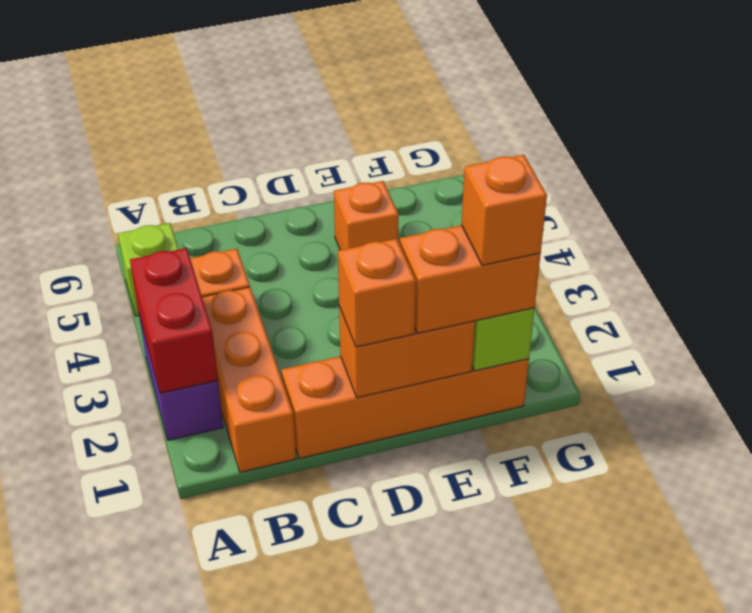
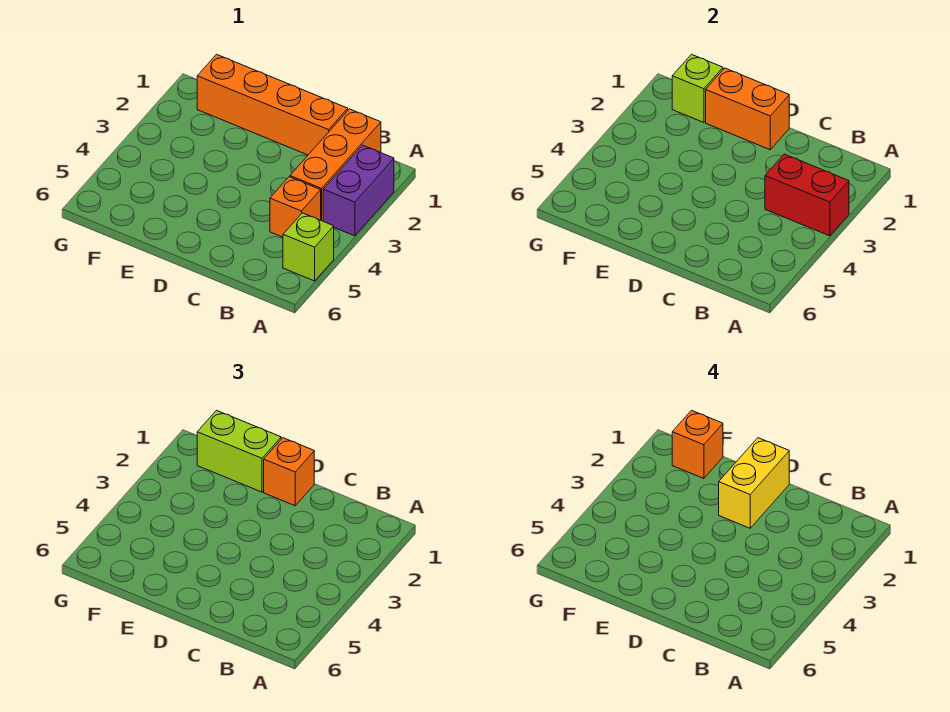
red 1x2 brick [130,248,218,393] -> red 1x2 brick turned to [765,154,849,236]
none -> yellow 1x2 brick [719,438,789,528]
orange 1x2 brick [400,225,541,333] -> lime 1x2 brick [197,410,281,492]
orange 1x1 brick [334,181,399,250] -> none

